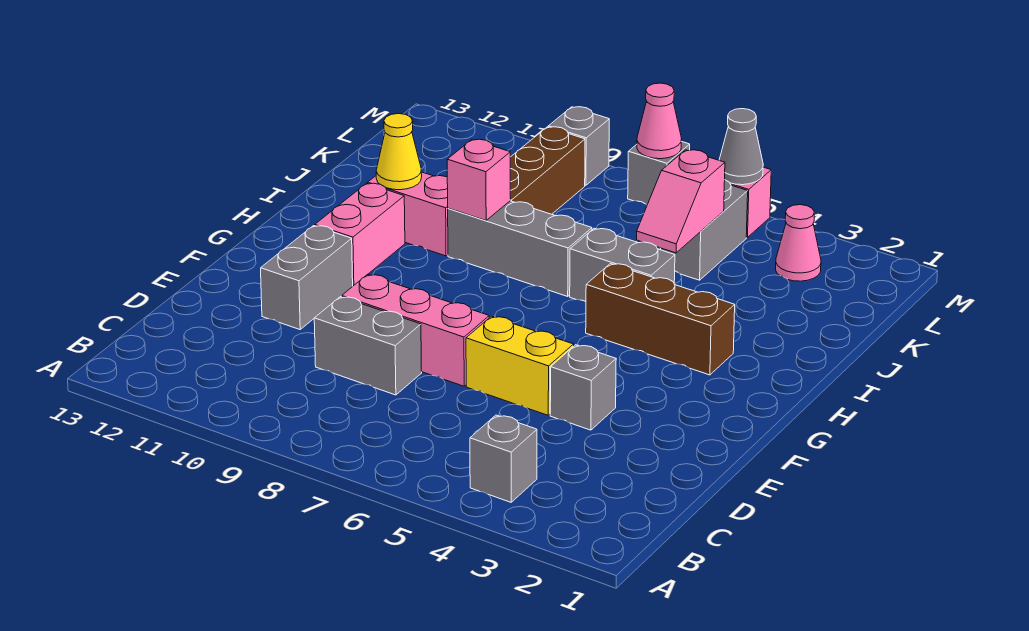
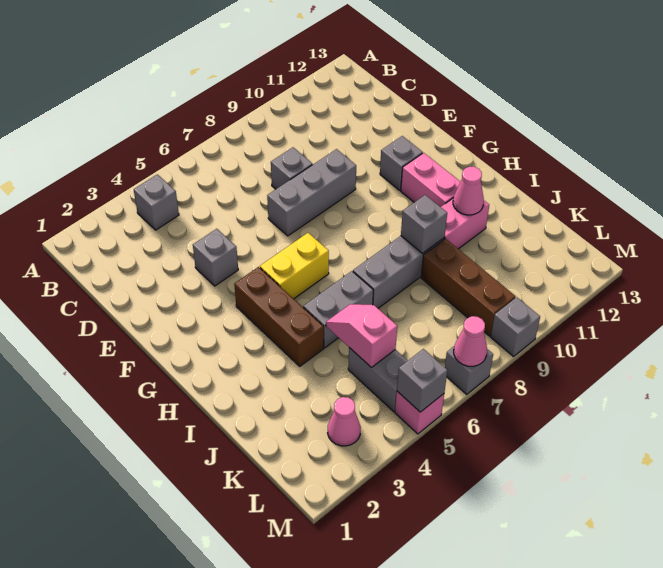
grey 1x2 brick [314,297,422,395] -> grey 1x1 brick [271,147,312,189]
yellow 1x2 brick [466,316,574,415] -> yellow 1x2 brick moved to [260,233,329,299]
pink 1x3 brick [342,274,489,386] -> grey 1x3 brick [267,149,356,236]
grey 1x2 brick [261,226,353,330] -> grey 1x1 brick [380,136,423,190]
brown 1x3 brick [586,264,735,375] -> brown 1x3 brick turned to [234,267,324,366]
pink 1x1 brick [447,139,511,220] -> grey 1x1 brick [401,195,447,254]
yellow 1x1 cone [376,114,422,190] -> pink 1x1 cone [453,167,484,215]
grey 1x1 cone [719,109,763,185] -> grey 1x1 brick [397,349,448,412]

